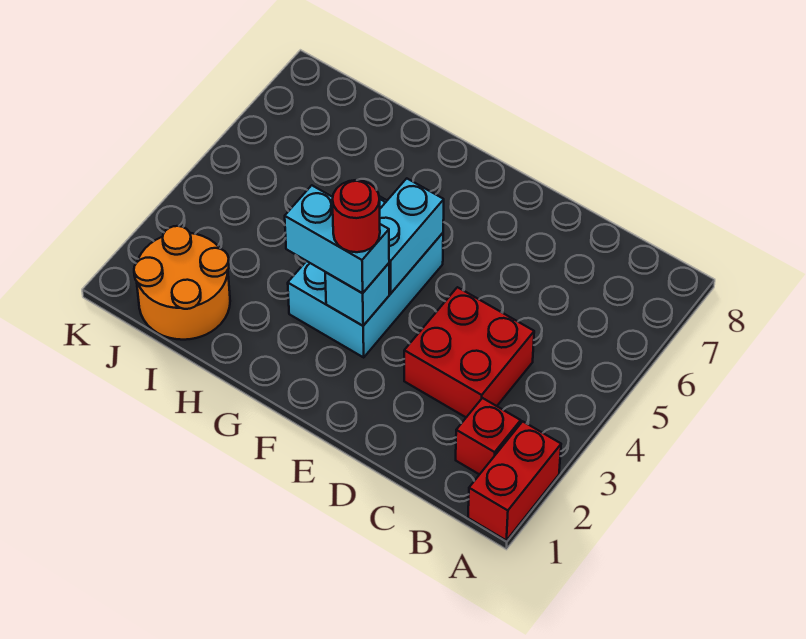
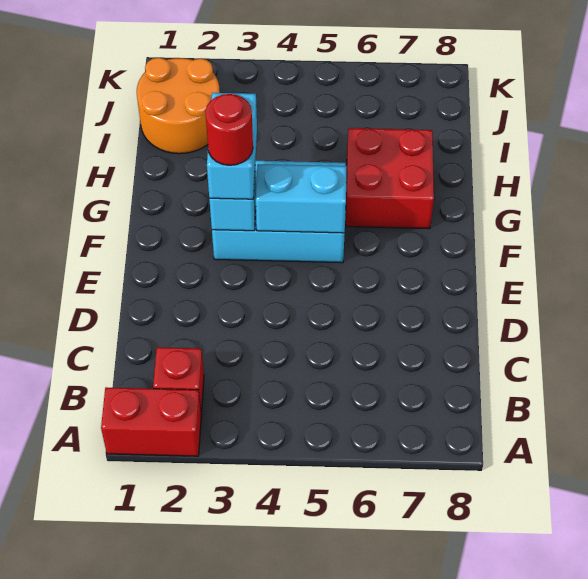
red 2x2 brick [404,287,534,417] -> red 2x2 brick moved to [346,128,434,229]

